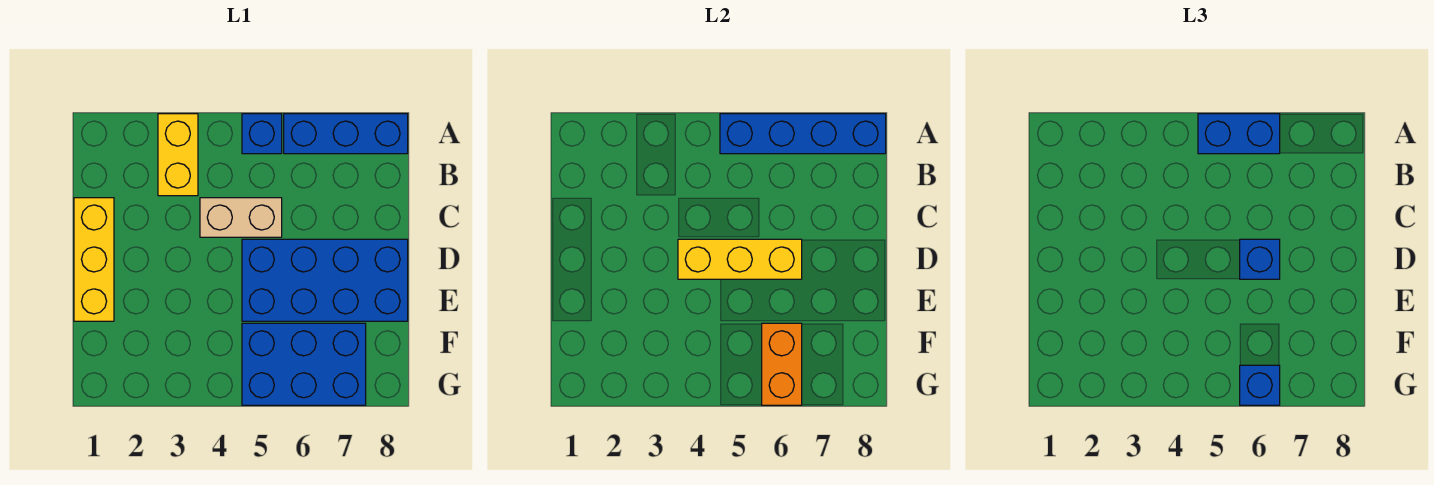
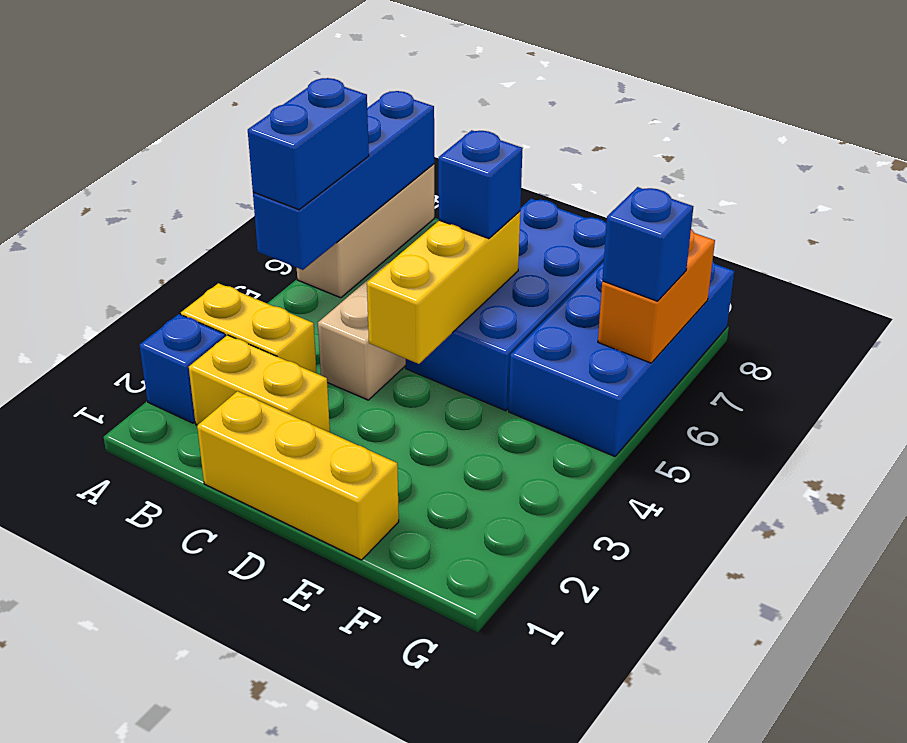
blue 1x1 brick [242,114,282,154] -> blue 1x1 brick moved to [140,314,225,423]
blue 1x3 brick [284,114,408,154] -> tan 1x3 brick [297,164,434,298]
none -> yellow 1x2 brick [189,335,330,432]
blue 2x3 brick [242,323,366,405] -> blue 2x4 brick [509,261,734,457]
orange 1x2 brick [762,323,802,405] -> orange 1x2 brick turned to [598,229,715,363]

